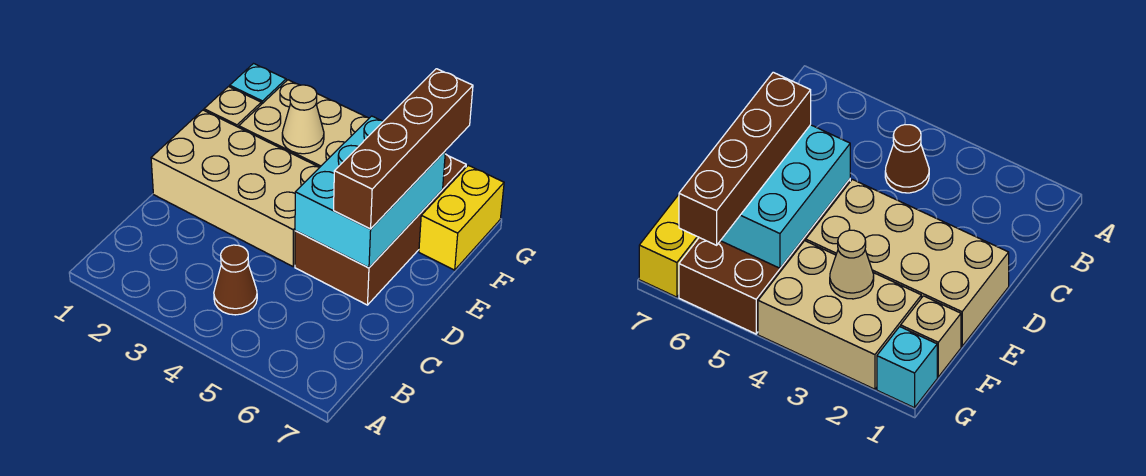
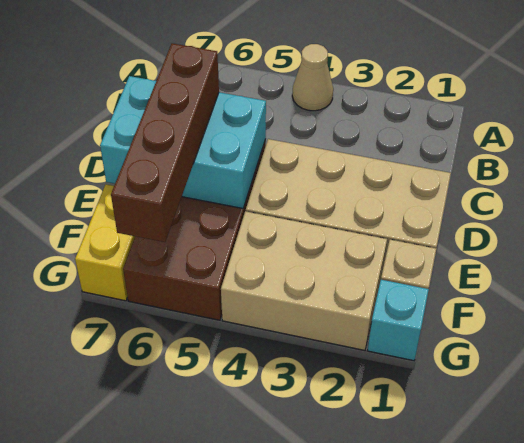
brown 1x1 cone [214,245,257,315] -> none
cyan 2x3 brick [295,116,445,268] -> cyan 2x3 brick turned to [100,76,266,208]
tan 1x1 cone [282,85,324,154] -> tan 1x1 cone moved to [292,44,333,111]

